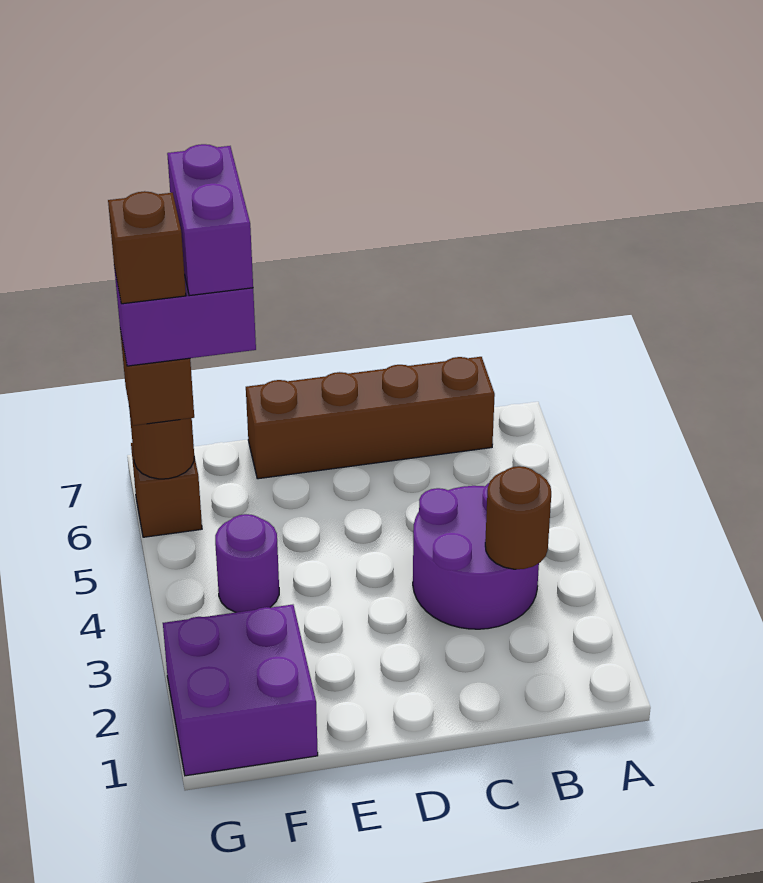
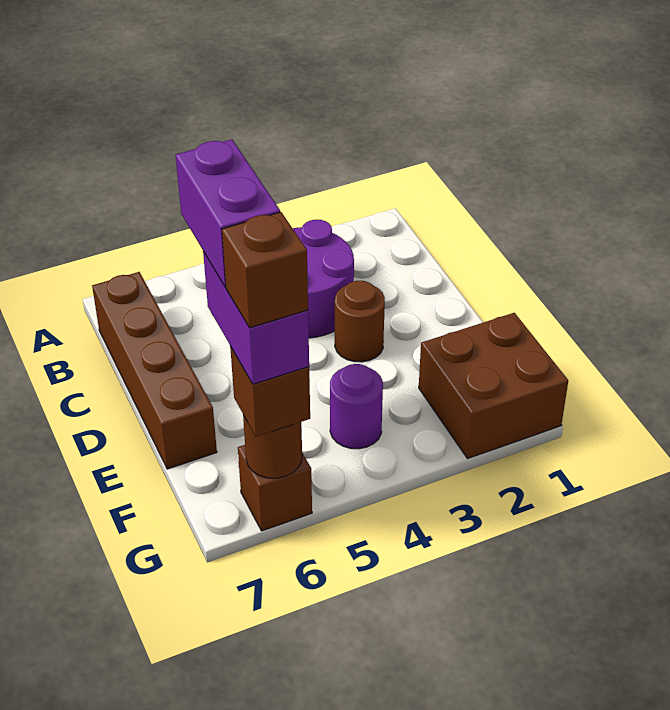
brown 1x1 round brick [485,466,551,569] -> brown 1x1 round brick moved to [335,281,385,362]
purple 2x2 brick [163,605,318,776] -> brown 2x2 brick [419,313,568,459]
purple 1x2 brick [167,144,253,296] -> purple 1x2 brick turned to [176,140,280,287]

